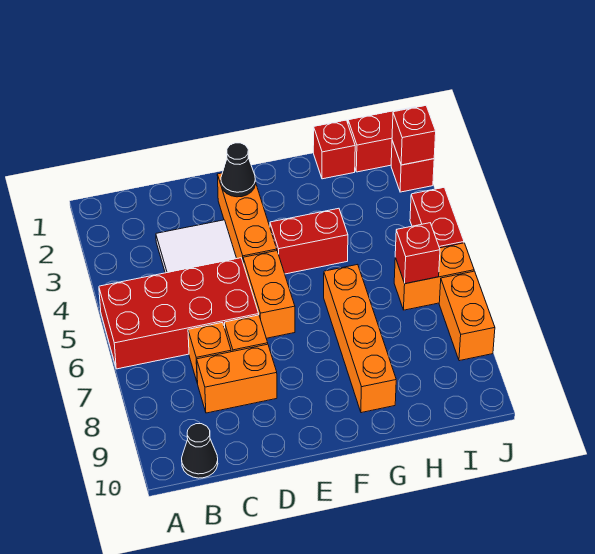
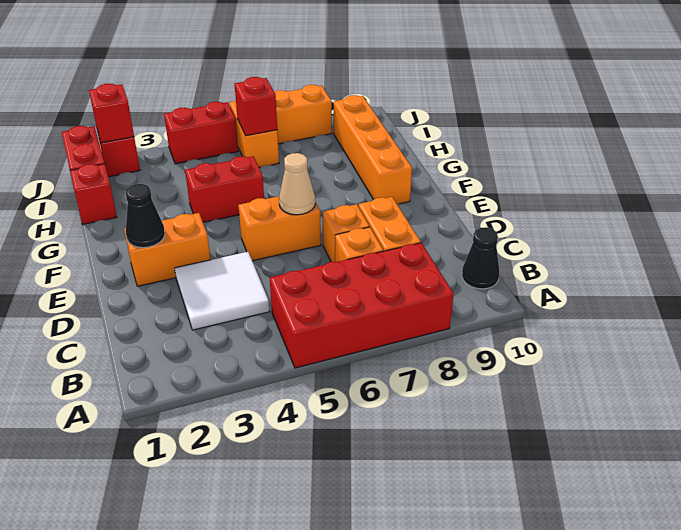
red 2x4 brick [99,258,259,369] -> red 2x4 brick turned to [270,243,454,368]
orange 1x3 brick [217,173,277,261] -> orange 1x2 brick [124,213,211,286]
none -> tan 1x1 cone [279,153,315,215]
red 1x2 brick [270,208,348,274] -> red 1x2 brick turned to [185,156,264,222]
orange 1x4 brick [324,264,396,413] -> orange 1x4 brick turned to [334,95,412,204]

